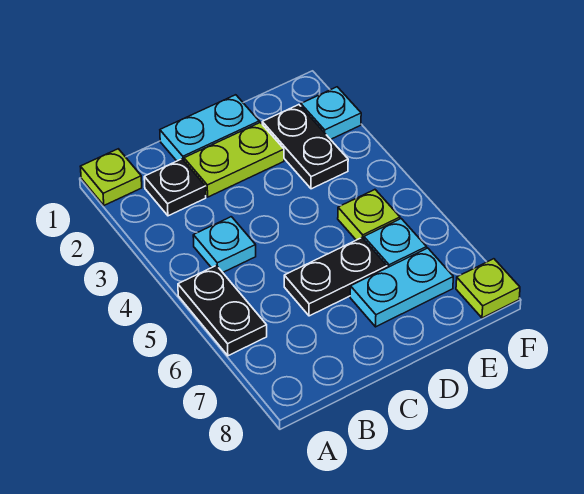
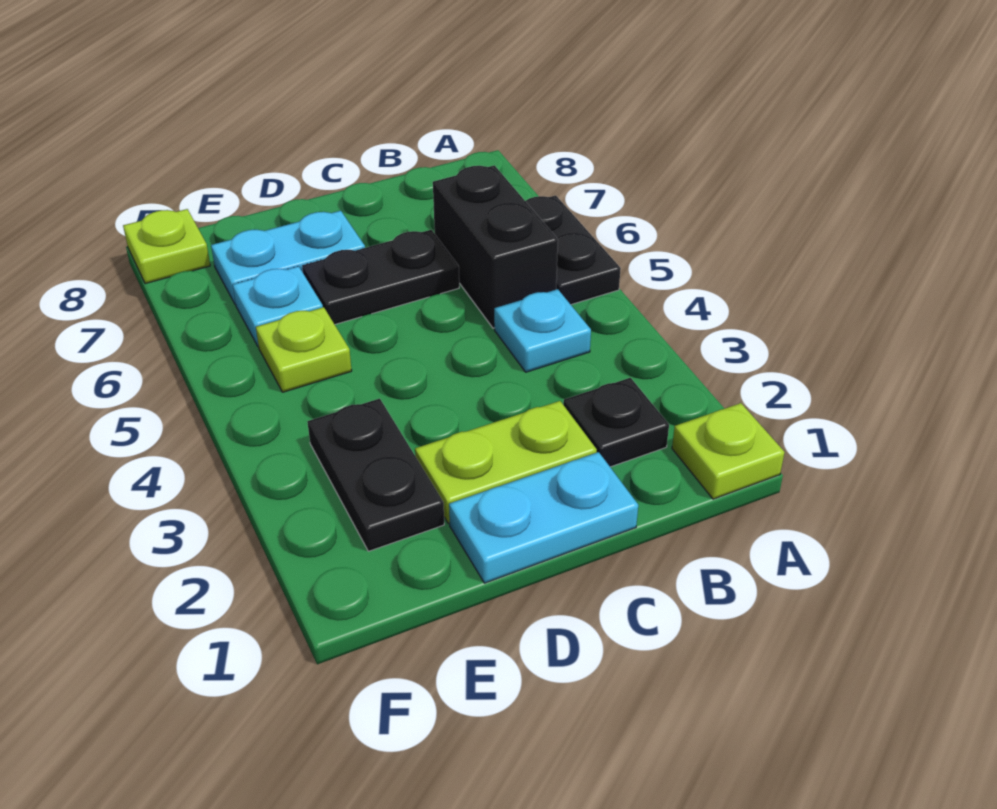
none -> black 1x2 brick [433,165,558,328]
cyan 1x1 plate [301,87,361,139] -> none

